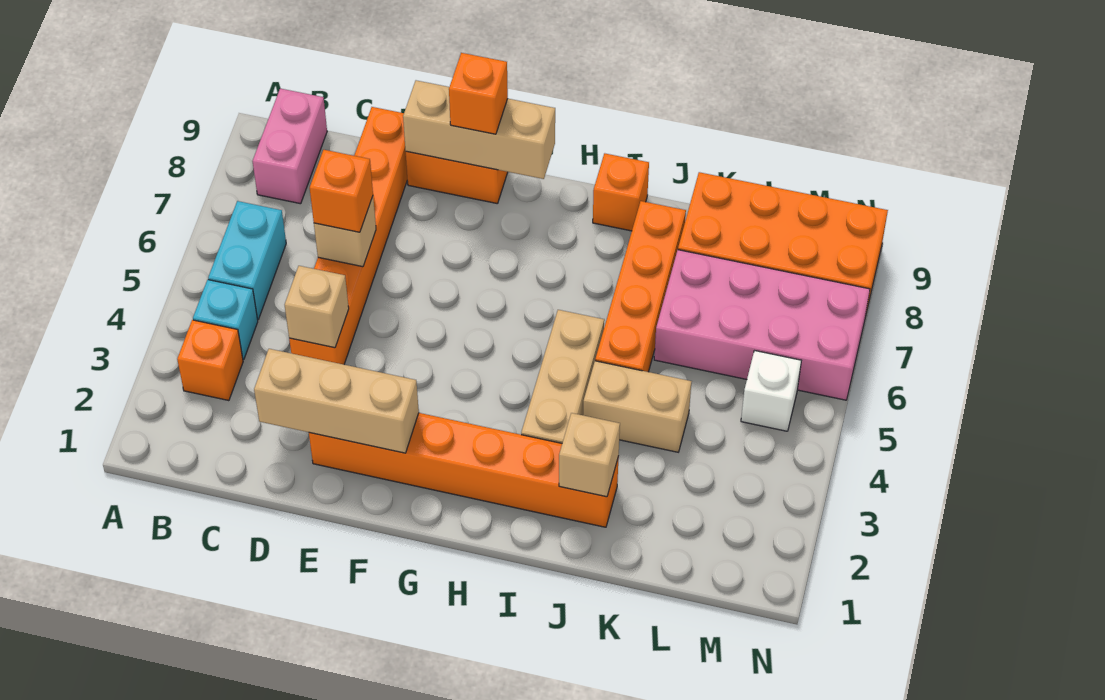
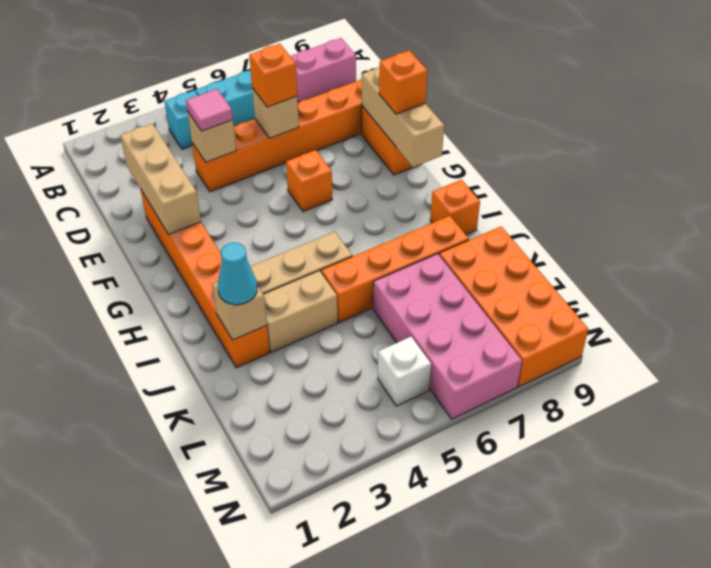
orange 1x1 brick [177,320,243,401] -> orange 1x1 brick moved to [286,150,332,212]
none -> pink 1x1 tile [186,89,233,131]
none -> cyan 1x1 cone [218,242,257,305]
tan 1x2 brick [583,361,691,452] -> tan 1x2 brick turned to [263,271,337,352]

